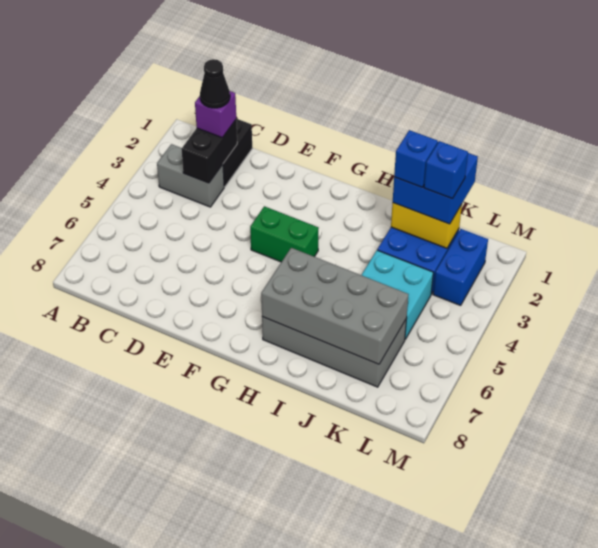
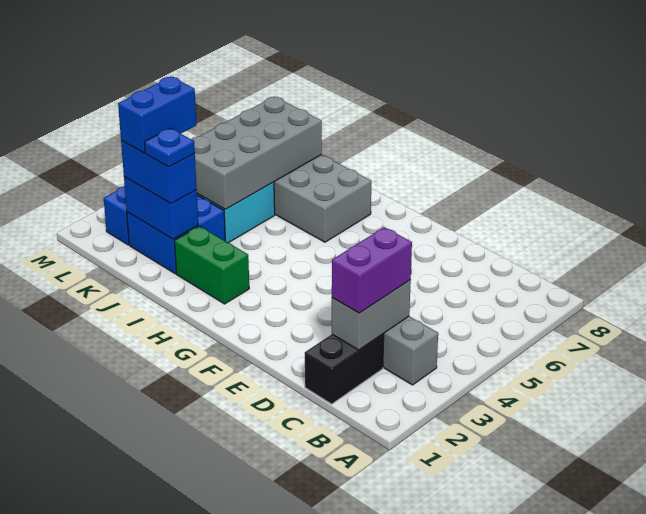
black 1x2 brick [182,120,237,183] -> grey 1x2 brick [332,280,411,350]
purple 1x1 brick [195,91,236,138] -> purple 1x2 brick [332,227,412,313]
black 1x1 cone [200,59,230,108] -> none
green 1x2 brick [250,206,319,262] -> green 1x2 brick moved to [175,226,249,304]
grey 2x4 brick [261,248,409,364] -> grey 2x4 brick turned to [191,96,322,209]
blue 2x2 brick [393,153,478,224] -> blue 1x2 brick [121,141,197,204]
yellow 1x2 brick [391,203,462,248] -> blue 1x2 brick [124,177,198,239]
blue 1x1 brick [394,130,438,187] -> blue 1x1 plate [144,128,195,167]
blue 1x1 brick [424,141,468,199] -> blue 1x2 brick [118,77,196,153]

